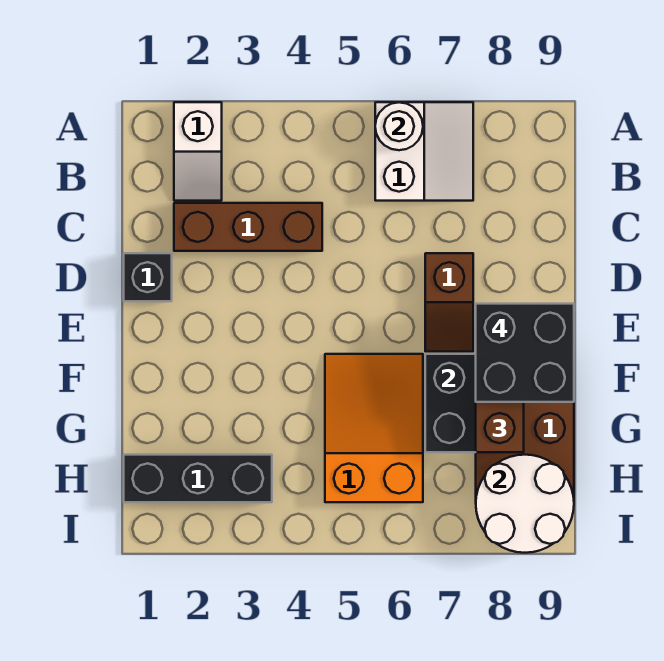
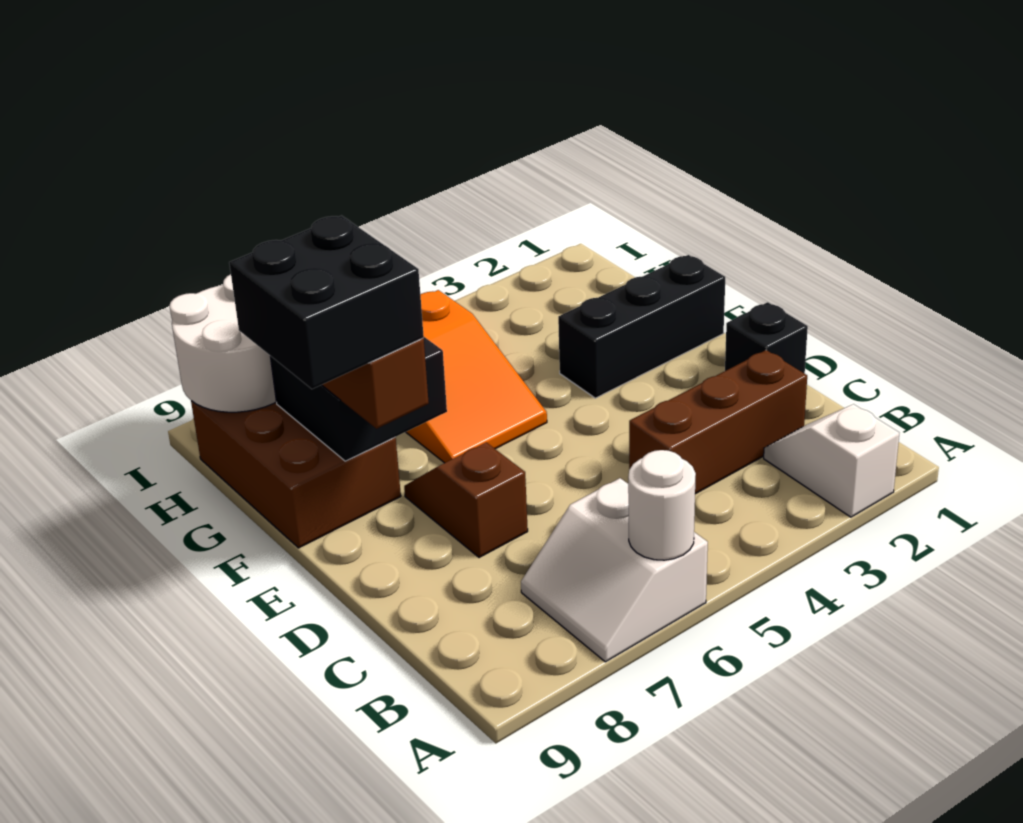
black 1x3 brick [124,455,272,502] -> black 1x3 brick moved to [558,255,725,398]

